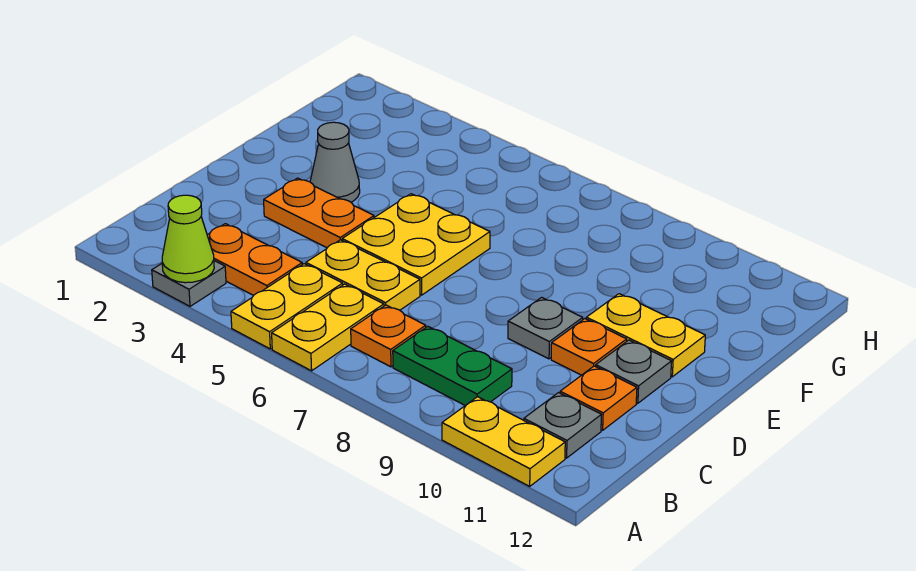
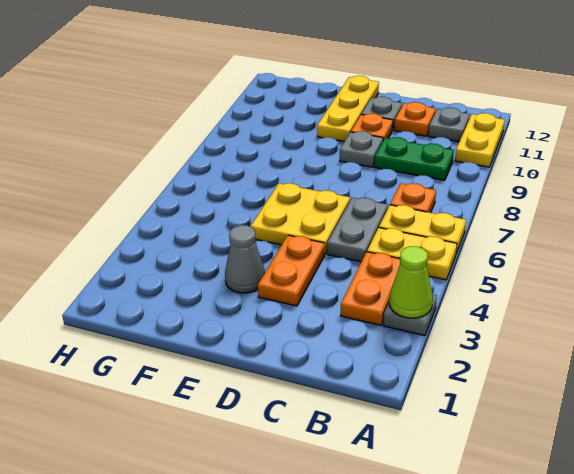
green 1x2 plate [393,326,512,405] -> green 1x2 plate turned to [374,137,454,180]
yellow 1x2 plate [306,240,420,310] -> grey 1x2 plate [327,198,388,262]
yellow 1x2 plate [586,294,705,377] -> yellow 1x3 plate [317,76,379,141]

